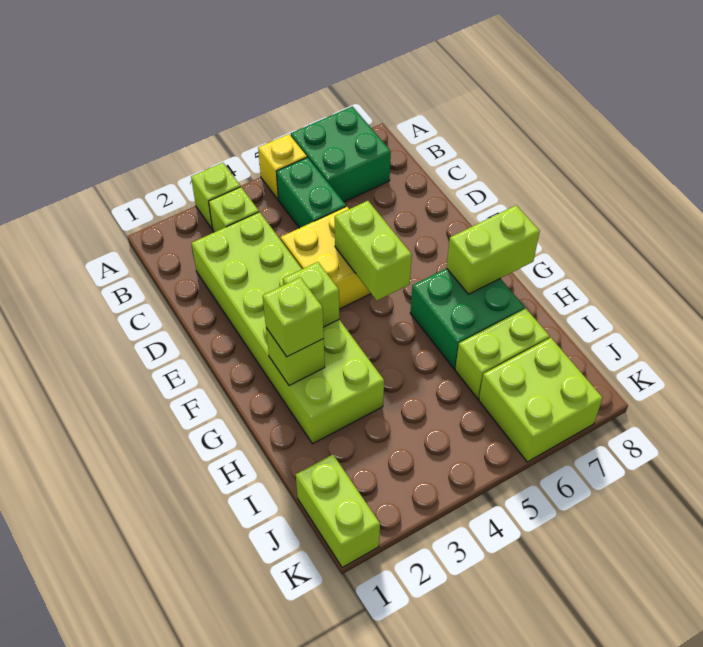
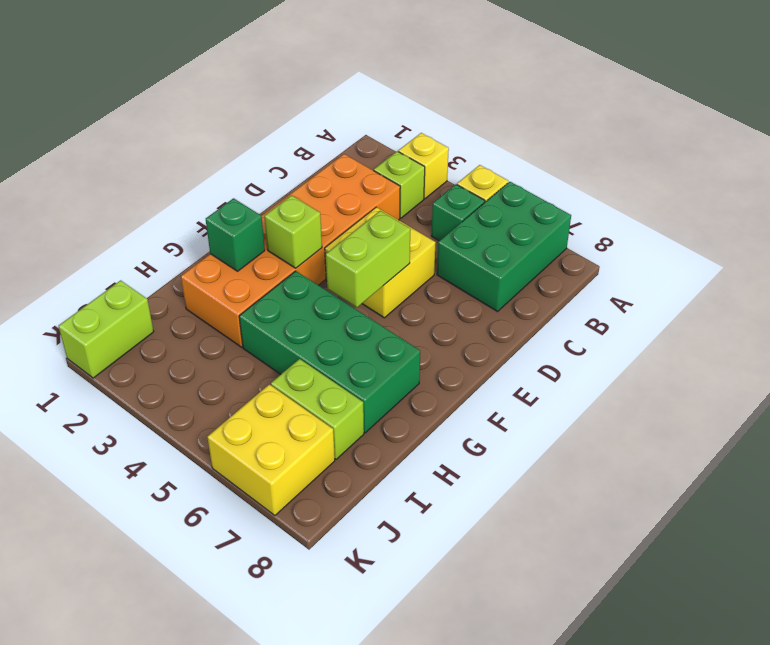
lime 1x1 brick [191,163,240,229] -> yellow 1x1 brick [398,133,449,199]
green 2x2 brick [291,107,391,202] -> green 2x3 brick [437,182,571,312]
green 1x2 brick [276,157,346,228] -> green 1x1 brick [431,184,485,241]
lime 2x6 brick [192,212,384,444] -> orange 2x6 brick [181,154,400,347]
lime 1x1 brick [266,328,325,386] -> green 1x1 brick [206,198,265,271]
lime 1x1 brick [263,277,324,357] -> none
green 2x2 brick [410,268,525,369] -> green 2x4 brick [239,271,420,433]
lime 1x2 brick [447,205,540,294] -> none
lime 2x2 brick [479,338,603,462] -> yellow 2x2 brick [207,384,335,515]

